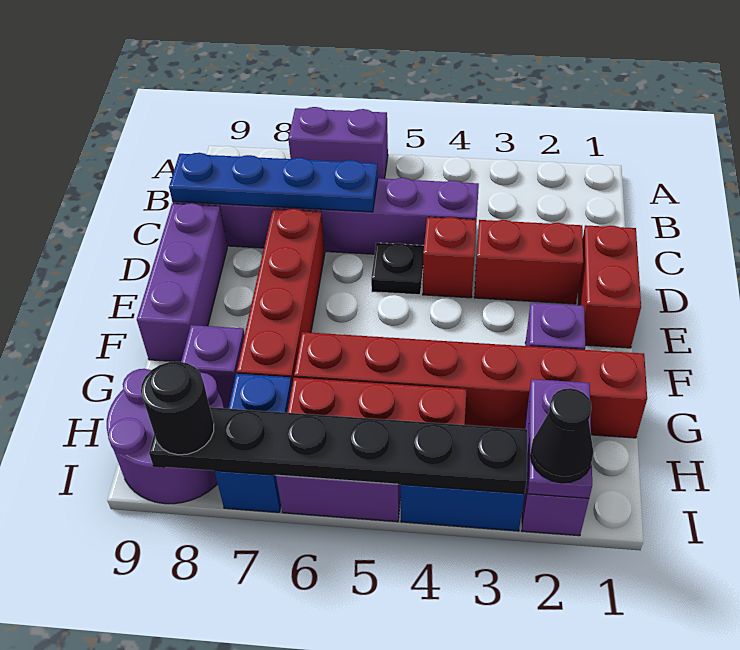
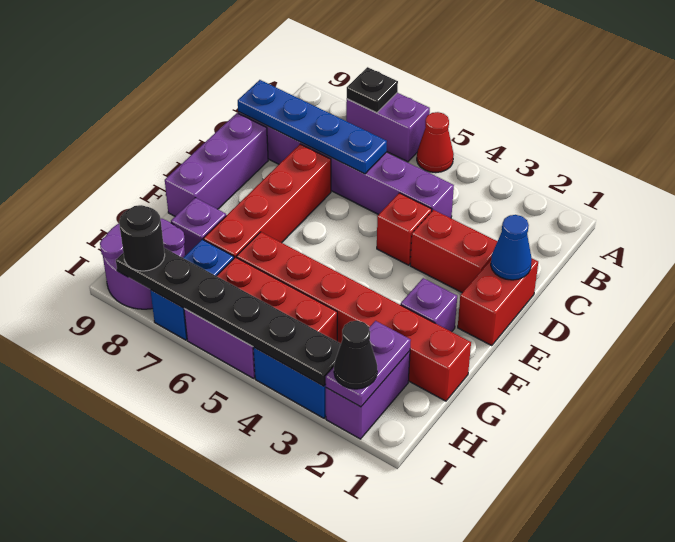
none -> red 1x1 cone [417,112,454,173]
none -> blue 1x1 cone [491,215,532,280]
black 1x1 plate [371,243,424,295] -> black 1x1 plate moved to [347,67,398,113]

